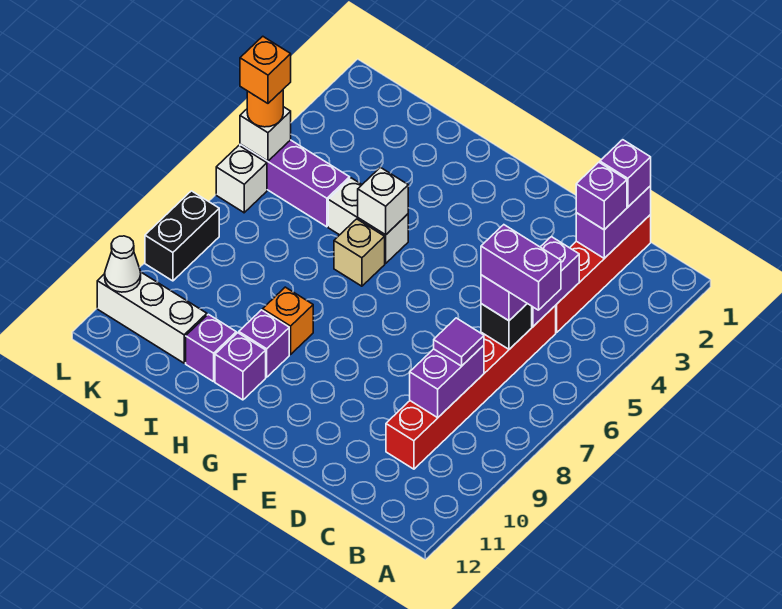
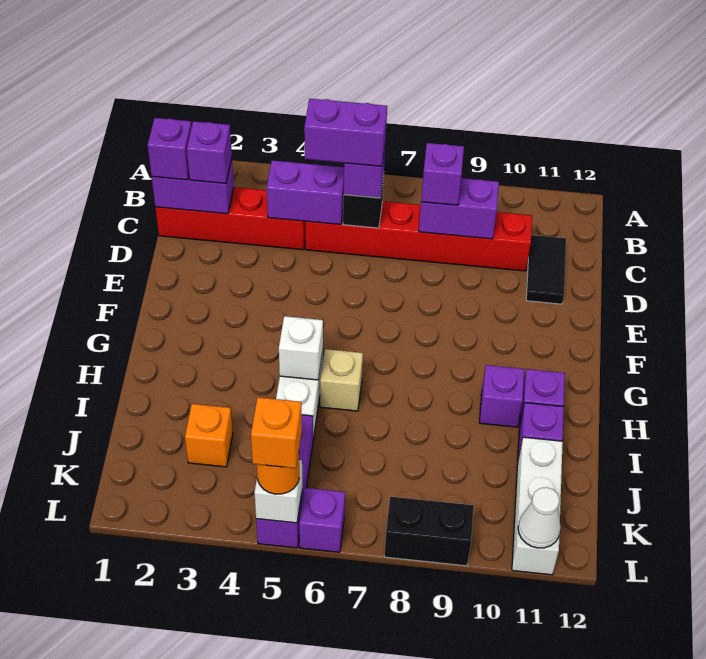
purple 1x2 brick [481,225,561,310] -> purple 1x2 brick turned to [304,99,387,166]
purple 1x1 tile [434,318,484,366] -> purple 1x1 brick [421,143,464,205]
none -> black 1x2 tile [526,235,566,304]
orange 1x1 brick [263,287,313,354] -> orange 1x1 brick moved to [185,404,233,467]
white 1x1 brick [216,146,267,213] -> purple 1x1 brick [299,488,345,552]

